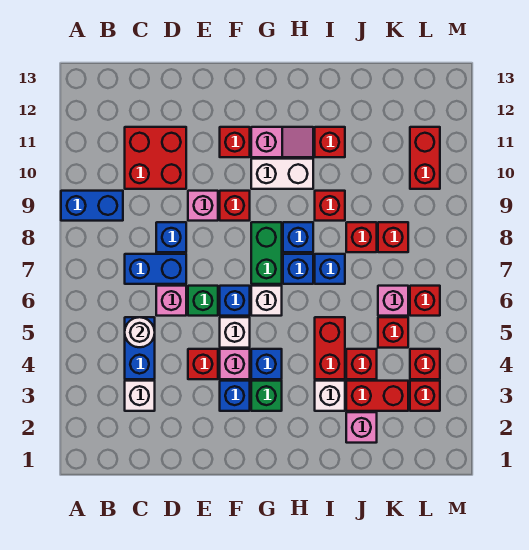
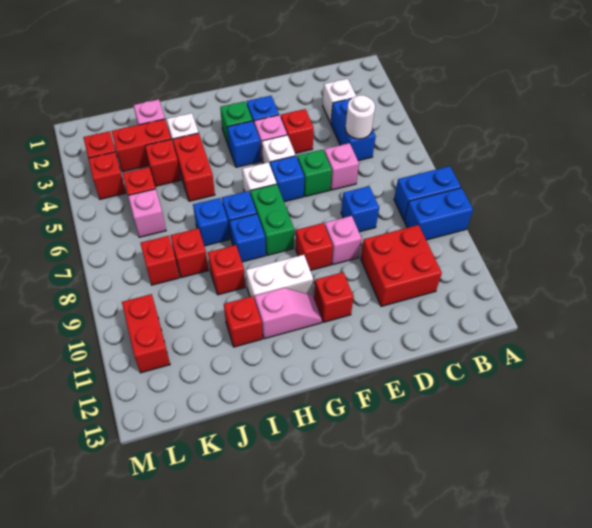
blue 1x2 brick [125,254,186,284] -> blue 1x2 brick moved to [394,166,461,220]
pink 1x2 slope [251,127,313,157] -> pink 1x2 slope turned to [255,288,322,339]
red 1x1 brick [410,286,440,316] -> none

